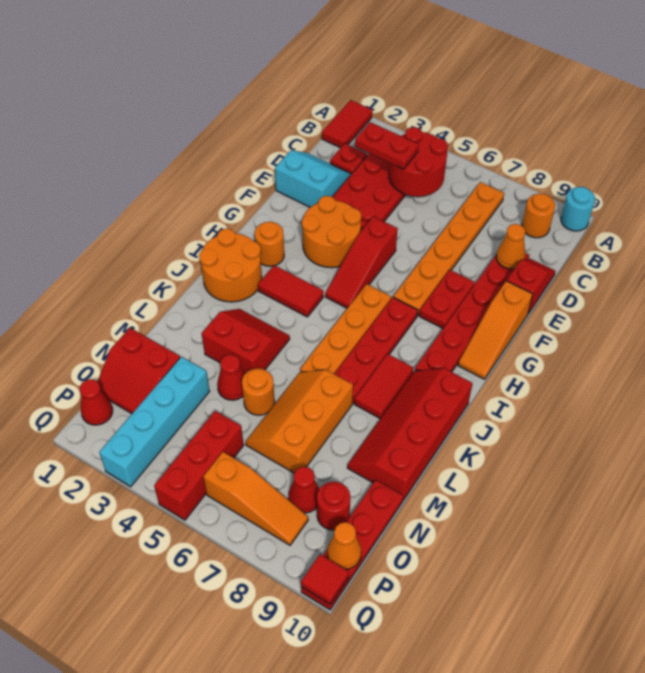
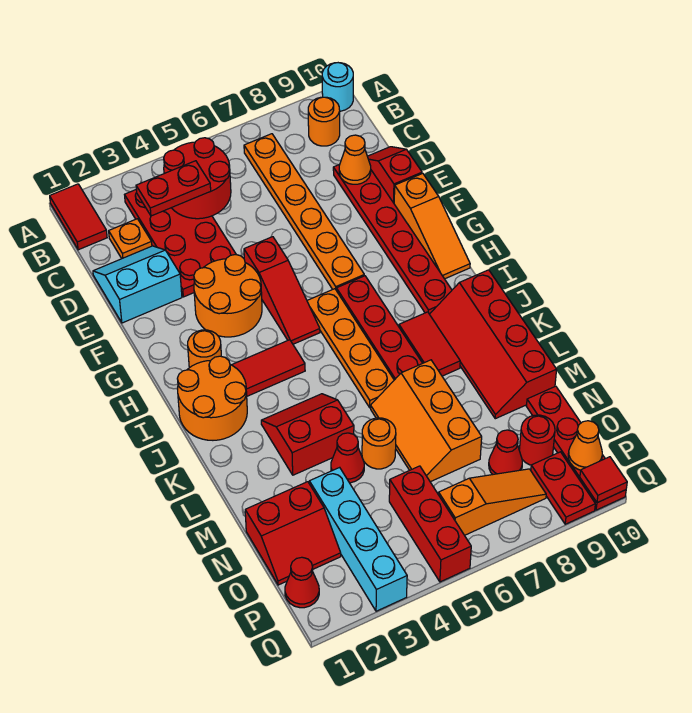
red 1x1 plate [330,143,367,174] -> orange 1x1 plate [109,219,152,258]
red 1x2 plate [419,270,475,328] -> red 1x2 plate moved to [531,452,595,524]

